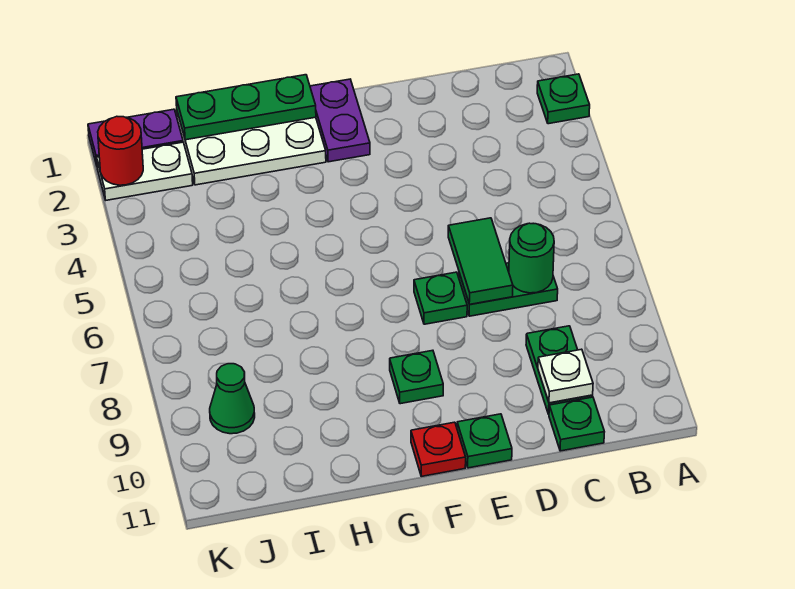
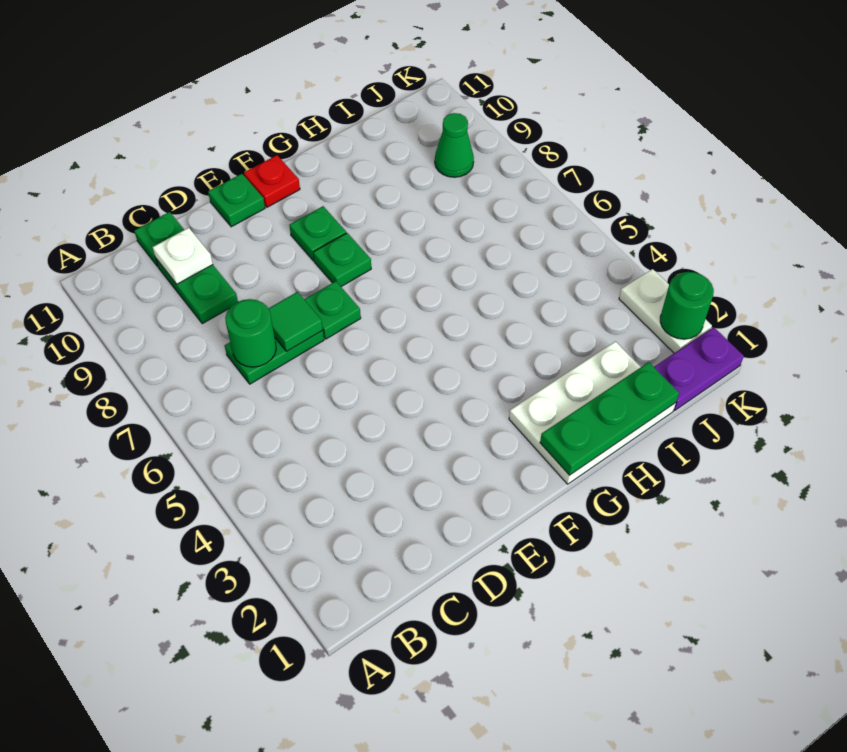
green 1x1 plate [537,74,590,124] -> green 1x1 plate moved to [313,233,371,287]
green 1x2 tile [448,218,513,305] -> green 1x1 tile [268,292,323,351]
purple 1x2 plate [310,79,370,162] -> none
white 1x2 plate [96,142,193,200] -> white 1x2 plate turned to [619,269,712,353]
red 1x1 round brick [98,116,143,185] -> green 1x1 round brick [660,272,714,339]

